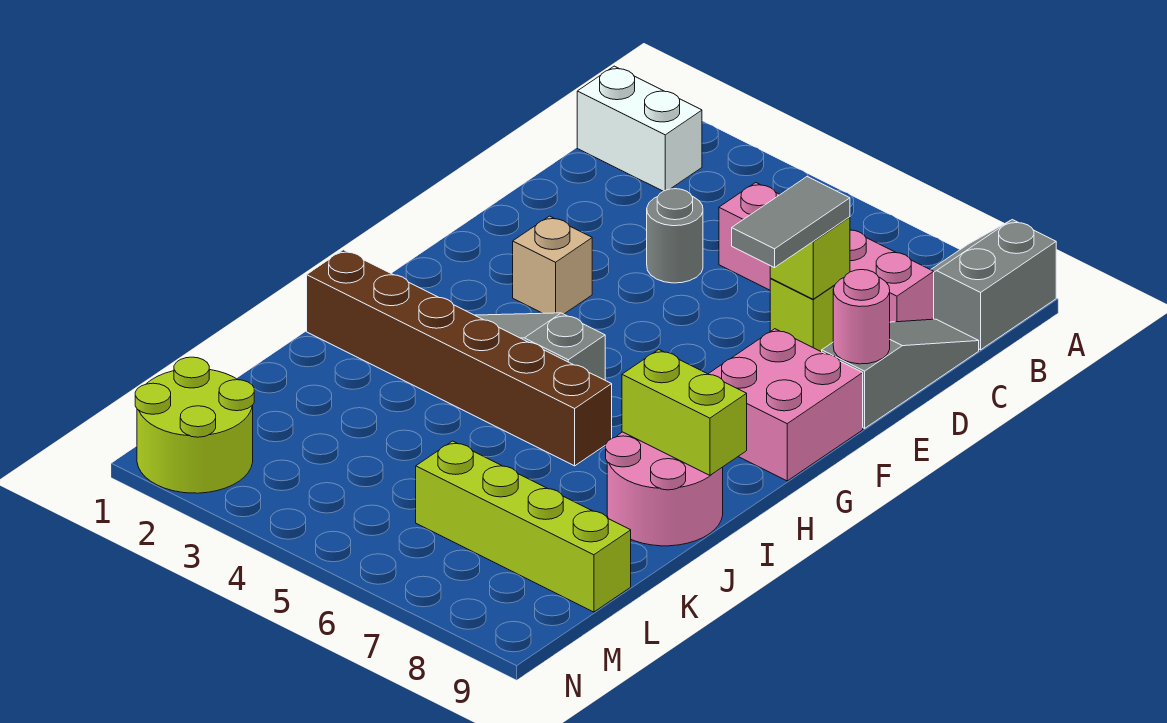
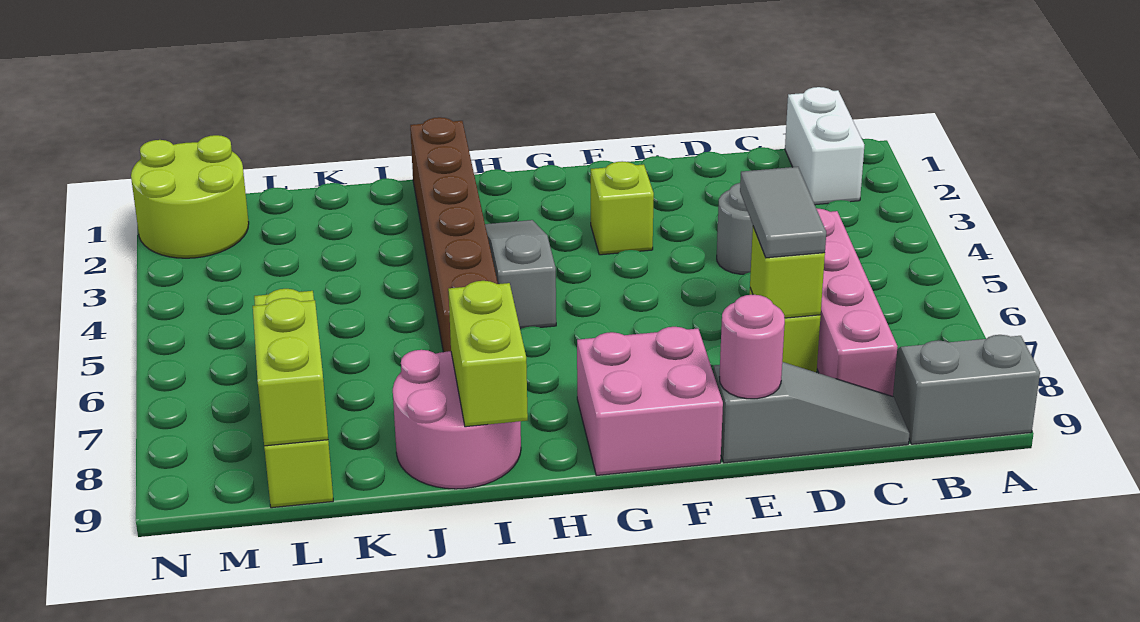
grey 1x2 tile [732,177,850,268] -> grey 1x2 tile turned to [740,167,826,258]
tan 1x1 brick [513,216,592,314] -> lime 1x1 brick [591,161,654,255]
none -> lime 1x2 brick [253,298,328,446]

